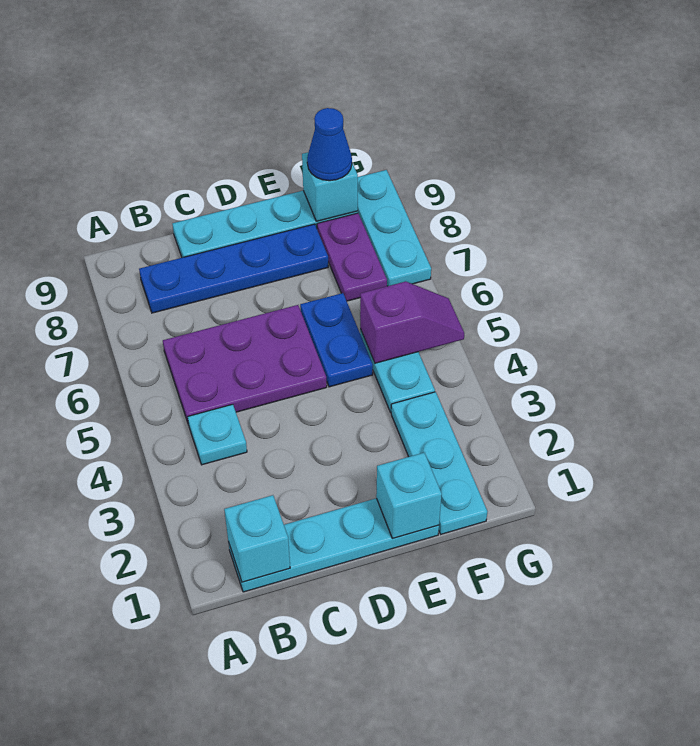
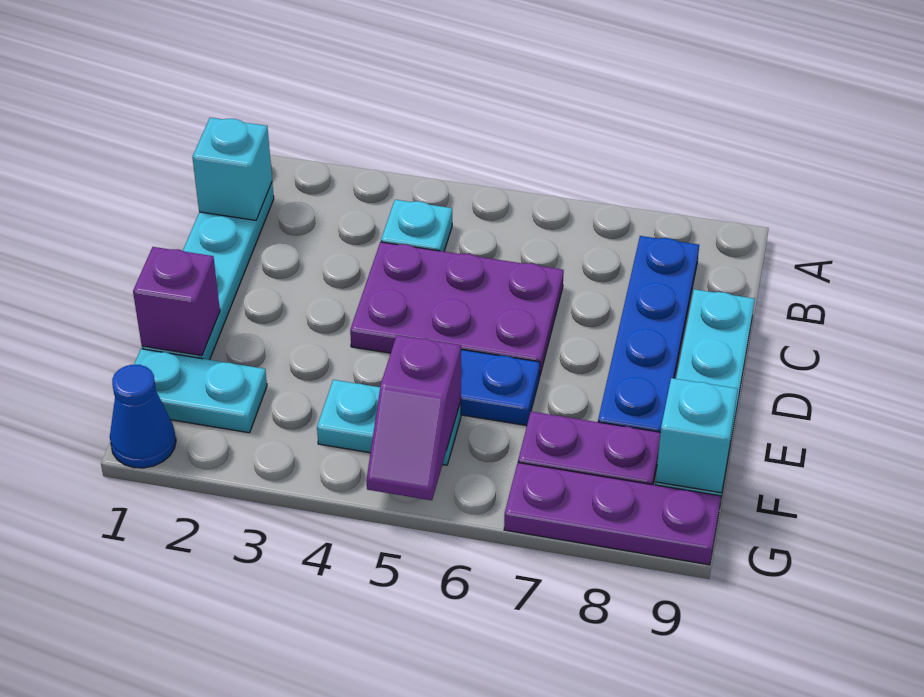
purple 2x3 plate [163,305,327,425] -> purple 2x3 plate turned to [350,242,564,377]
cyan 1x1 brick [376,453,442,538] -> purple 1x1 brick [133,247,220,356]
cyan 1x3 plate [391,392,487,534] -> cyan 1x2 plate [134,349,267,433]
blue 1x1 cone [307,108,352,181] -> blue 1x1 cone moved to [110,365,176,468]
cyan 1x3 plate [358,170,431,286] -> purple 1x3 plate [504,463,721,565]

